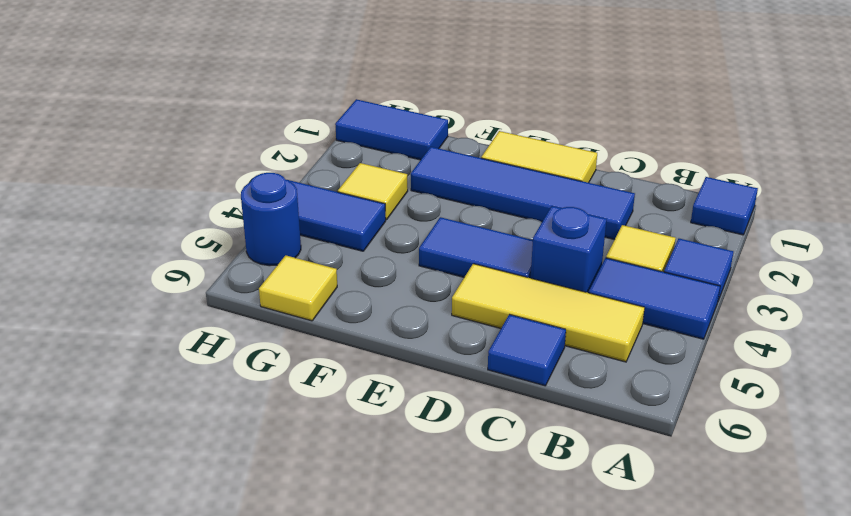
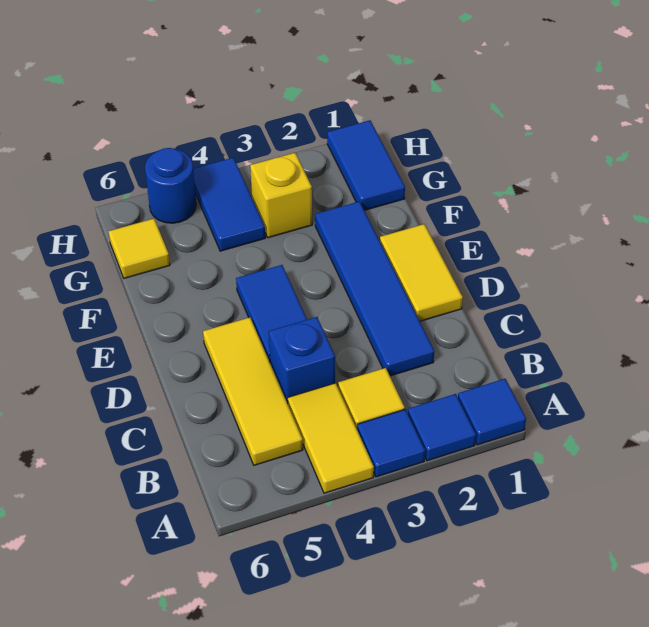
blue 1x2 tile [589,258,720,339] -> yellow 1x2 tile [288,383,374,493]
blue 1x1 tile [488,314,566,386] -> blue 1x1 tile moved to [408,394,476,461]
yellow 1x1 tile [338,163,408,220] -> yellow 1x1 brick [250,153,312,238]

